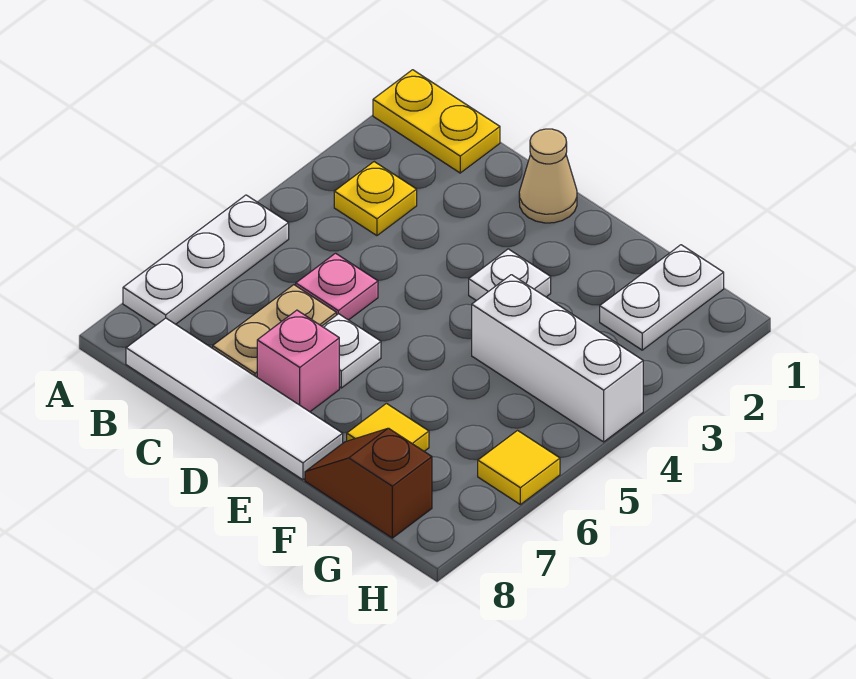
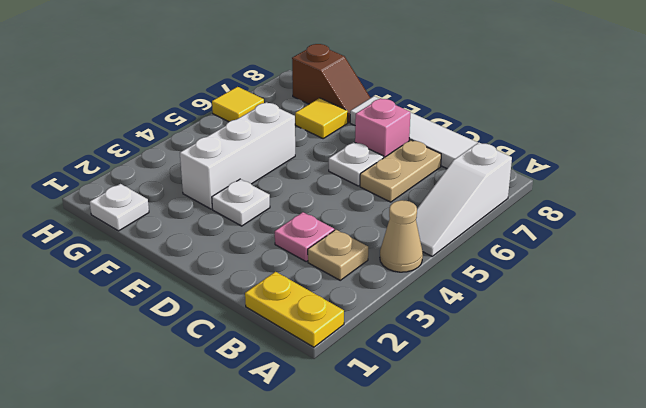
white 1x3 plate [123,195,289,325] -> white 1x3 slope [416,142,512,256]
yellow 1x1 plate [334,162,417,236] -> tan 1x1 plate [308,230,368,280]
pink 1x1 plate [296,253,378,320] -> pink 1x1 plate moved to [275,212,334,261]
tan 1x1 cone [519,129,577,223] -> tan 1x1 cone moved to [380,200,423,272]
white 1x3 brick [472,275,643,442] -> white 1x3 brick turned to [180,102,295,209]
white 1x2 plate [600,245,724,350] -> white 1x1 plate [90,184,149,231]

